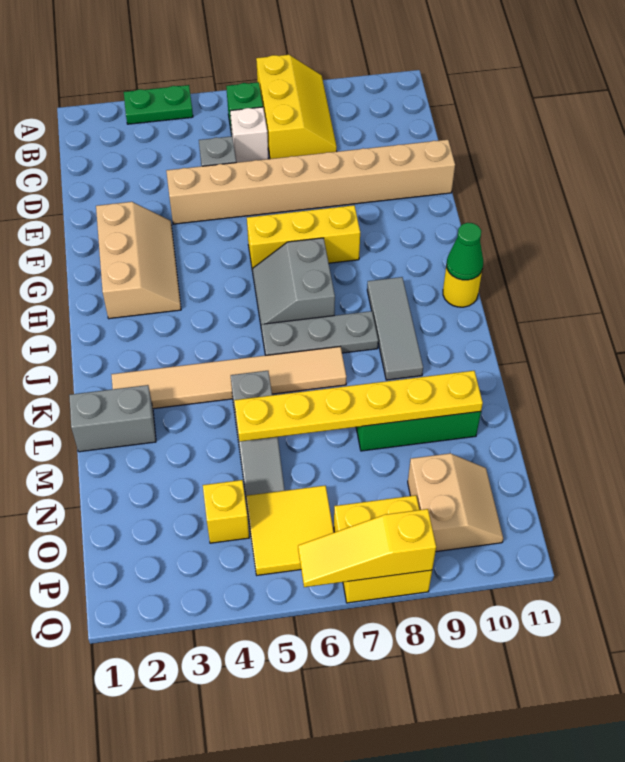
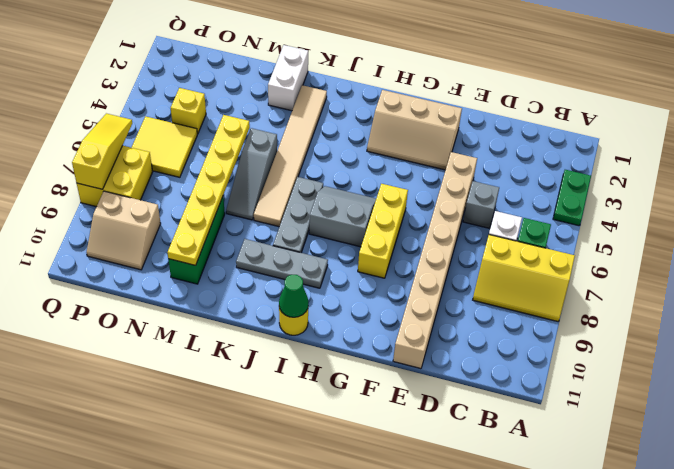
grey 1x3 tile [367,277,423,380] -> grey 1x3 plate [236,239,328,288]
grey 1x2 brick [69,385,156,452] -> white 1x2 brick [268,45,308,111]
grey 1x3 slope [231,371,285,496] -> grey 1x3 slope turned to [226,128,277,220]

